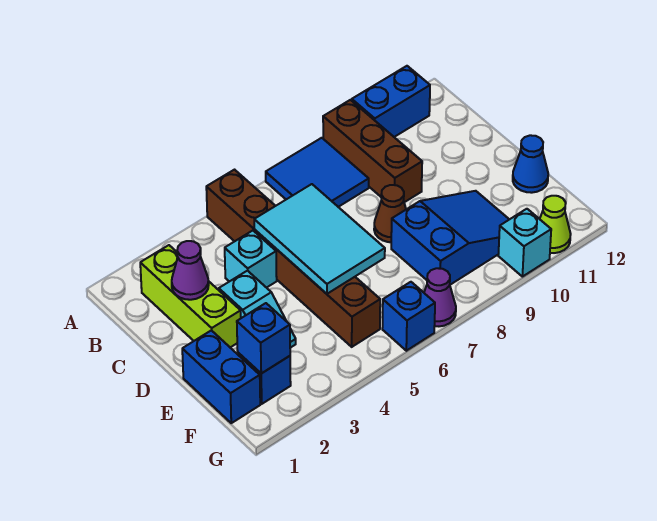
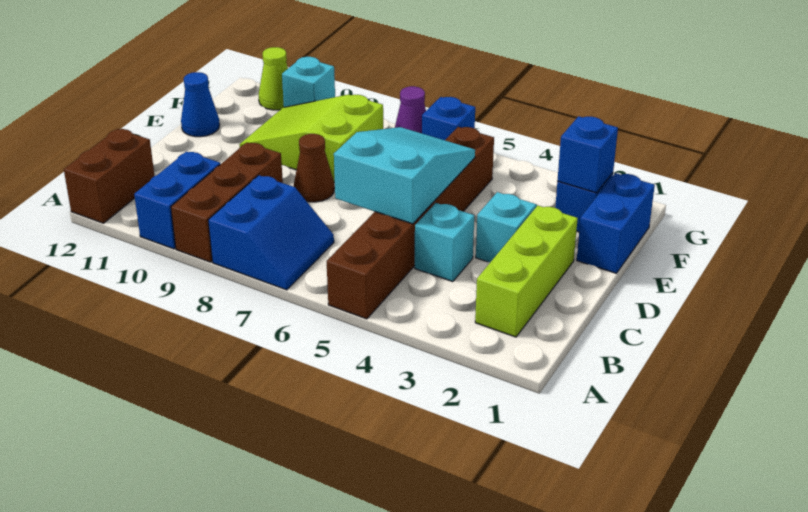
blue 2x2 tile [266,138,369,207] -> blue 2x2 slope [208,175,334,290]
blue 1x2 brick [352,66,430,137] -> blue 1x2 brick turned to [134,152,220,249]
none -> brown 1x2 brick [64,129,154,223]
purple 1x1 cone [172,241,209,300] -> none
cyan 2x3 tile [254,184,385,294] -> cyan 2x3 slope [334,127,475,224]
blue 2x3 slope [391,191,509,285] -> lime 2x3 slope [239,95,383,182]

